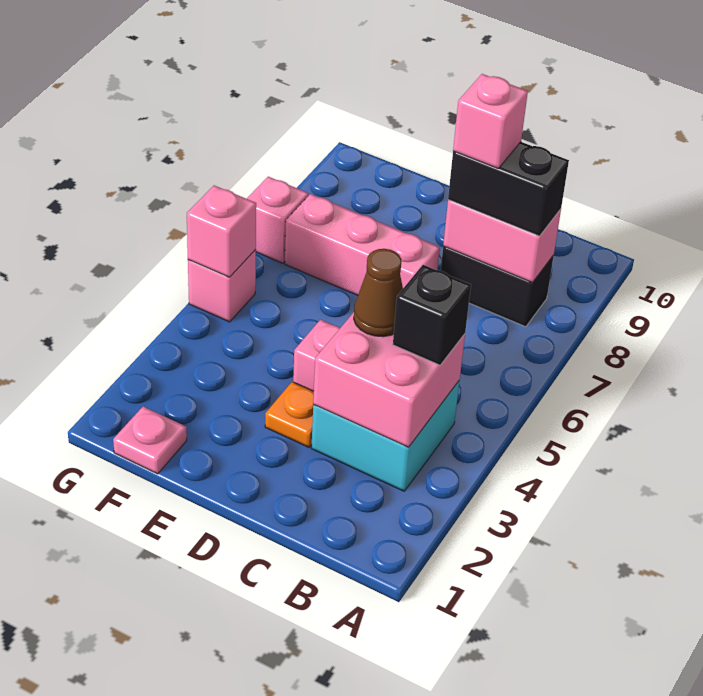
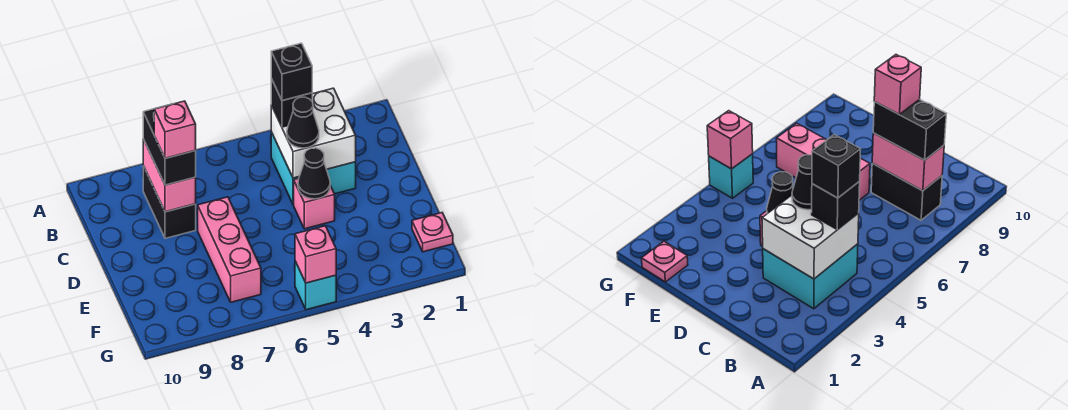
pink 2x2 brick [313,312,465,447] -> white 2x2 brick [271,88,356,178]
none -> black 1x1 brick [271,43,312,101]
brown 1x1 cone [354,249,403,337] -> black 1x1 cone [287,97,319,148]
orange 1x1 plate [265,382,314,447] -> none
none -> black 1x1 cone [298,148,330,199]
pink 1x1 brick [188,249,256,322] -> cyan 1x1 brick [295,261,336,310]
pink 1x1 brick [247,177,308,263] -> none

